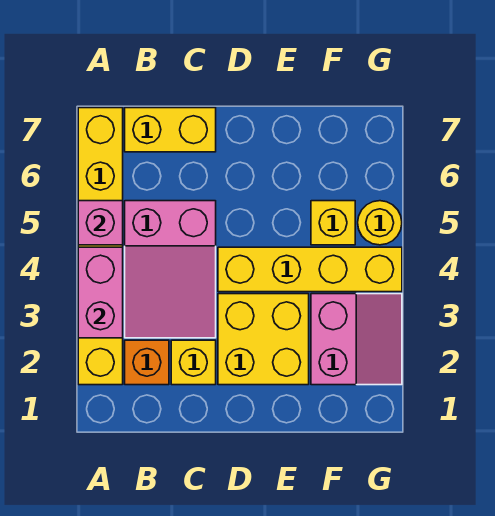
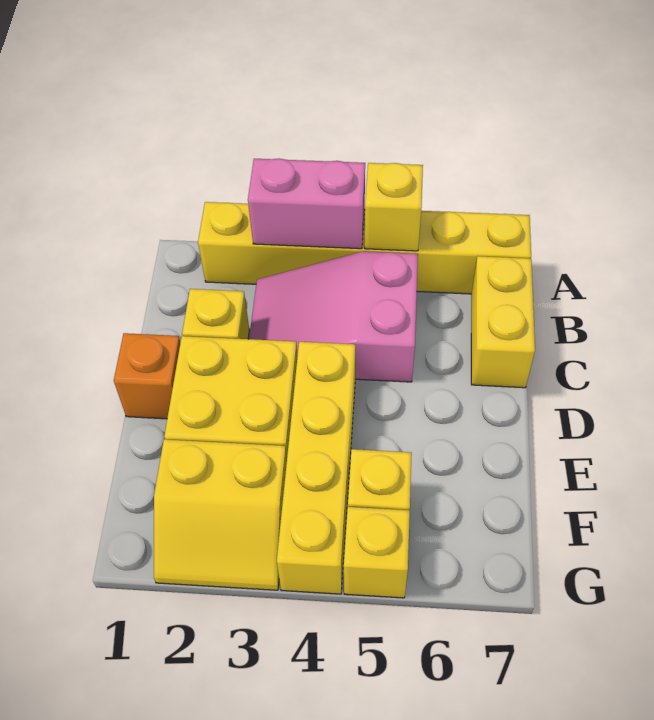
pink 1x1 brick [78,201,123,245] -> yellow 1x1 brick [365,163,423,251]
orange 1x1 brick [125,340,169,385] -> orange 1x1 brick moved to [114,333,180,419]
pink 2x2 slope [311,294,402,385] -> yellow 2x2 slope [154,439,287,590]
yellow 1x1 round brick [358,201,402,245] -> yellow 1x1 brick [344,507,410,598]

